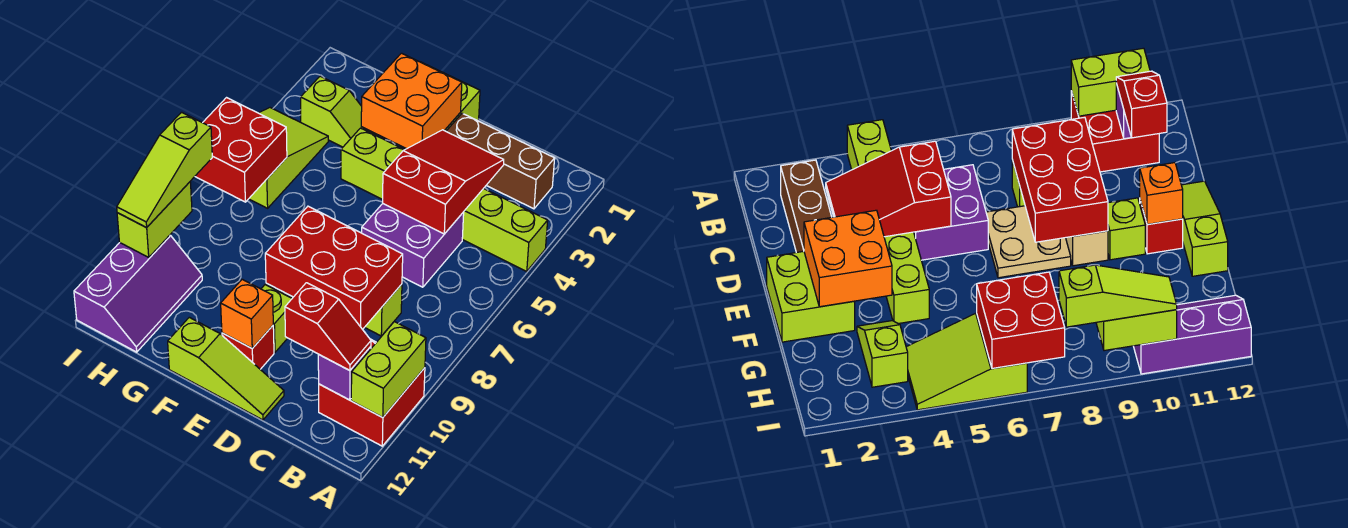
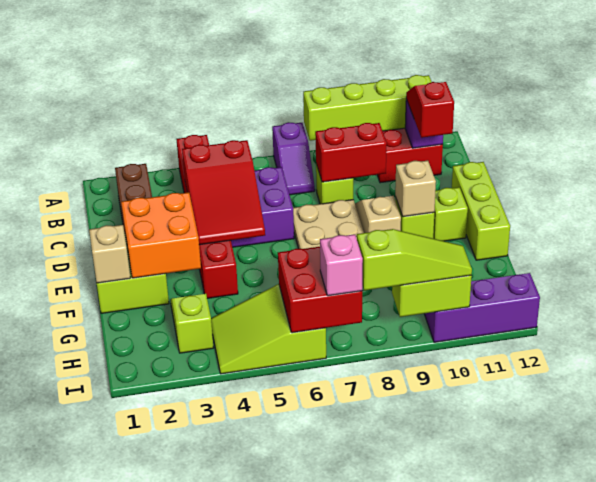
lime 1x6 brick [341,128,548,271] -> red 1x6 brick [176,135,238,298]
none -> purple 1x2 slope [272,122,315,195]
lime 1x2 brick [351,322,426,418] -> lime 1x4 brick [303,75,431,141]
red 2x3 slope [383,130,504,234] -> red 2x3 slope turned to [182,140,265,245]
red 2x3 brick [265,206,403,329] -> red 1x2 brick [315,123,387,182]
lime 1x3 slope [168,317,284,420] -> lime 1x3 brick [452,162,510,260]
none -> tan 1x1 brick [395,160,436,217]
red 1x1 brick [222,326,274,369] -> lime 1x1 brick [433,187,468,241]
orange 1x1 brick [221,279,273,348] -> none
none -> tan 1x1 brick [89,225,130,283]
none -> pink 1x1 brick [320,234,363,296]

